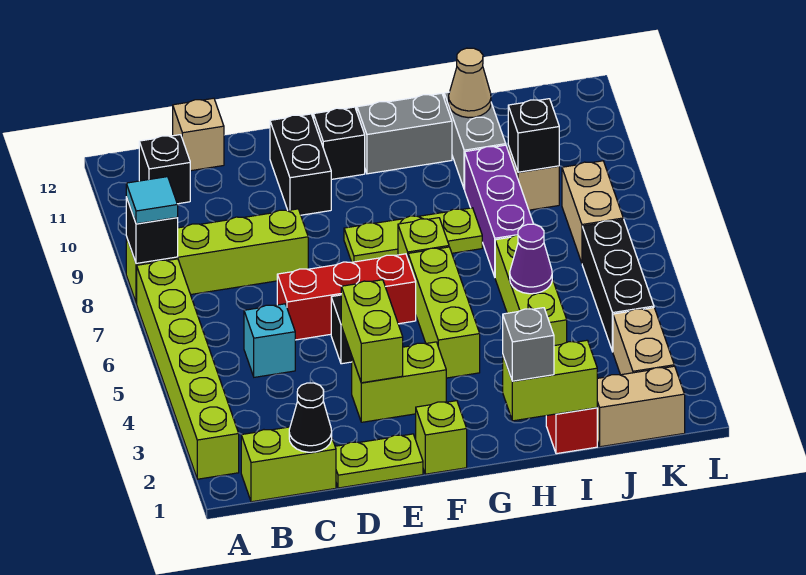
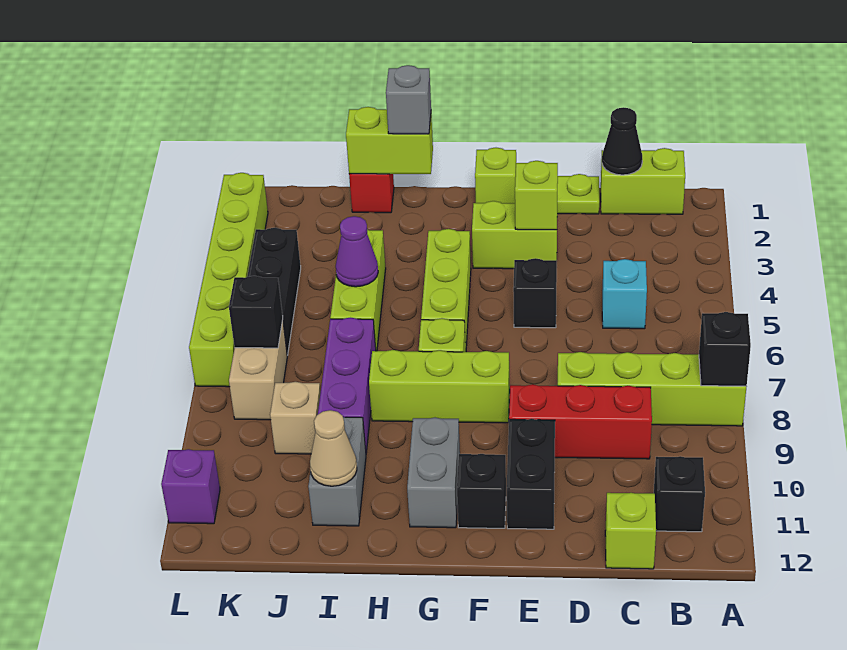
lime 1x6 brick [137,259,239,479] -> lime 1x6 brick moved to [189,173,268,387]
cyan 1x1 tile [126,177,178,224] -> none
tan 1x1 brick [173,98,224,171] -> lime 1x1 brick [605,493,656,569]
red 1x3 brick [277,254,416,340] -> red 1x3 brick moved to [509,384,652,459]
lime 1x2 brick [341,280,403,383] -> lime 1x1 brick [515,161,558,230]
lime 1x3 plate [344,208,482,262] -> lime 1x3 brick [369,350,510,423]
grey 1x2 brick [357,93,452,174] -> grey 1x2 brick turned to [407,418,460,528]
tan 1x2 brick [597,366,685,447] -> none
black 1x1 brick [508,99,559,172] -> black 1x1 brick moved to [229,276,283,348]
tan 1x2 brick [613,308,674,375] -> none
none -> purple 1x1 brick [161,449,220,524]

